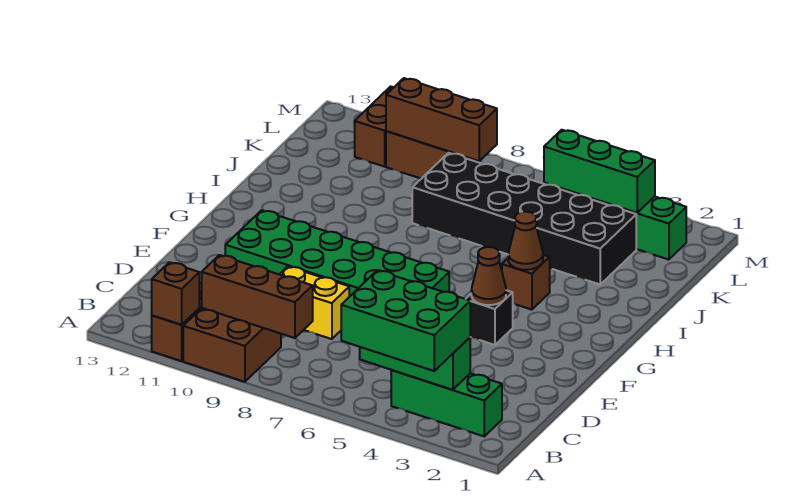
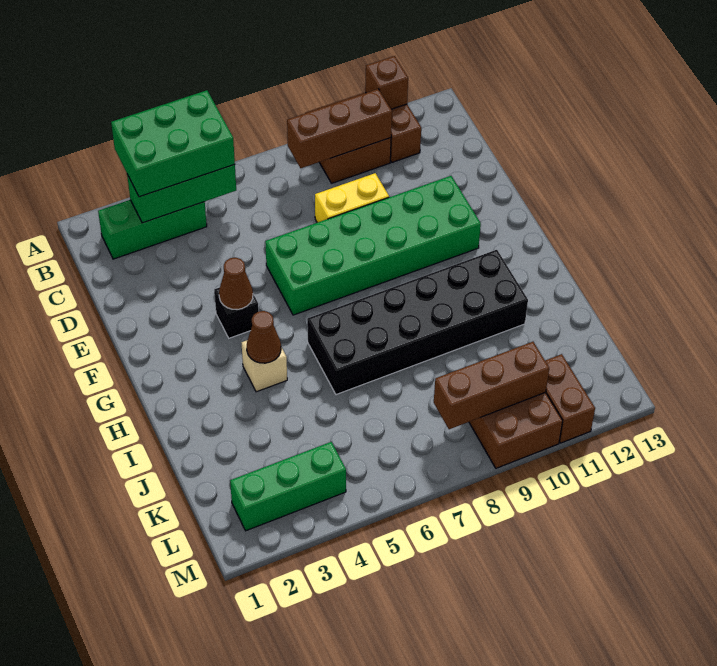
brown 1x1 brick [502,255,550,310] -> tan 1x1 brick [242,340,287,392]
black 2x6 brick [412,153,636,284] -> black 2x6 brick moved to [307,250,528,395]
green 1x3 brick [544,130,655,213] -> none

